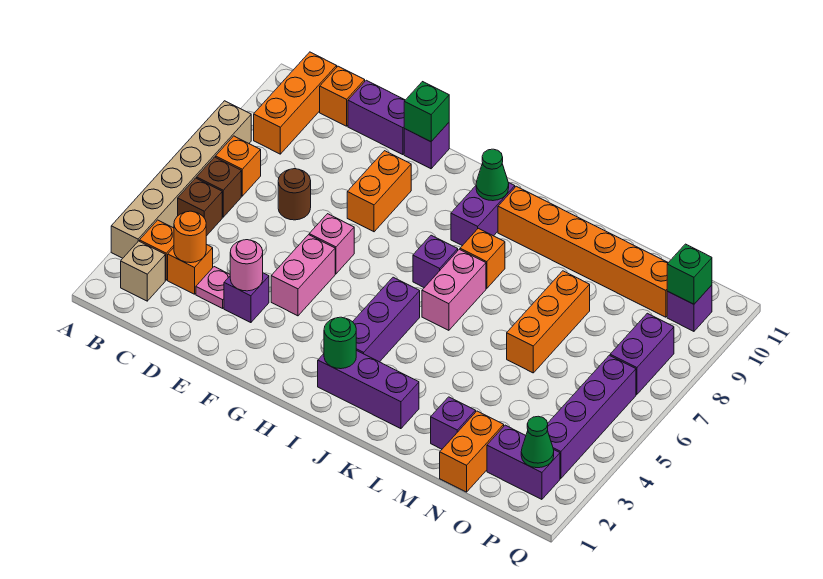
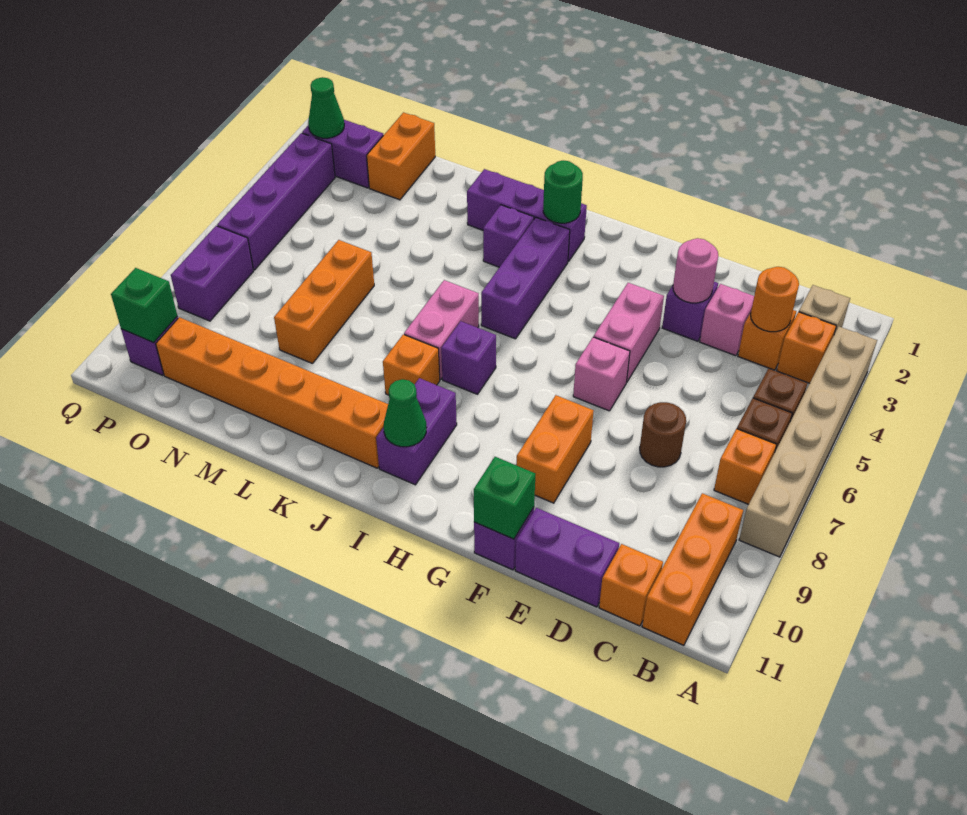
pink 1x1 plate [196,267,230,308] -> pink 1x1 brick [700,284,754,356]
purple 1x1 brick [431,397,476,449] -> purple 1x1 brick moved to [483,205,534,267]

